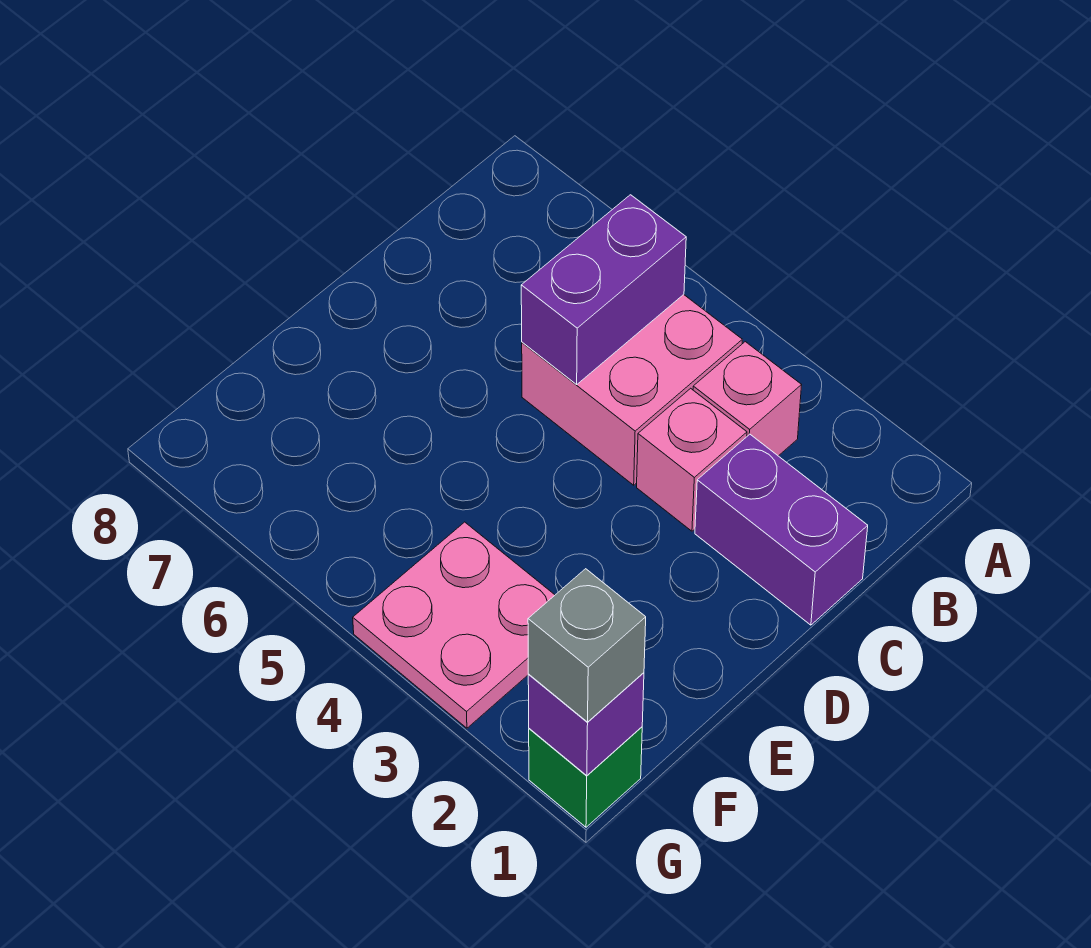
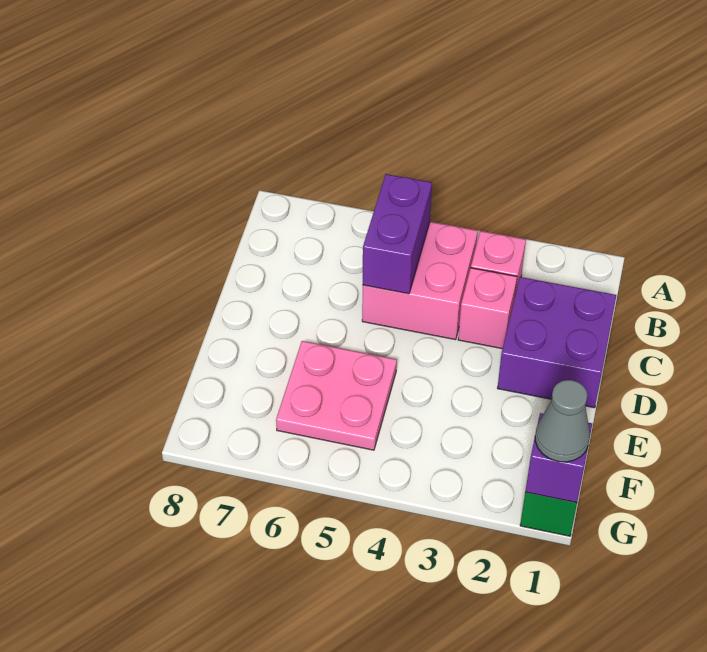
purple 1x2 brick [695,434,868,625] -> purple 2x2 brick [498,277,616,408]
pink 2x2 plate [353,522,555,728] -> pink 2x2 plate moved to [276,341,397,450]
grey 1x1 brick [528,569,646,722] -> grey 1x1 cone [535,380,590,462]

